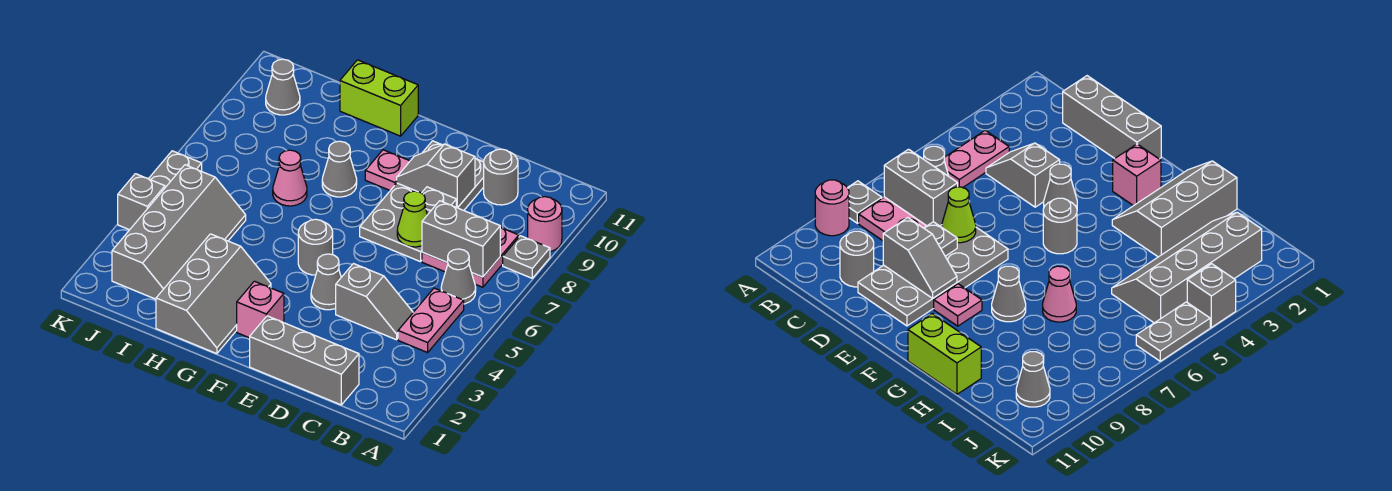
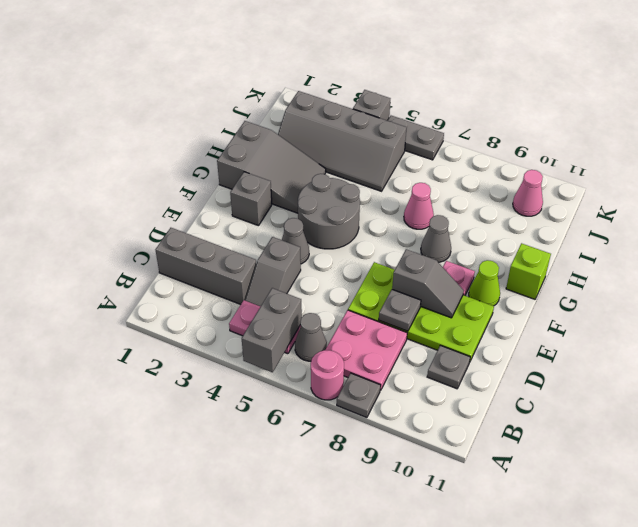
pink 1x1 round brick [528,197,562,252] -> pink 1x1 round brick moved to [311,350,344,400]
grey 1x2 brick [422,201,500,277] -> grey 1x2 brick moved to [242,288,302,372]
grey 1x3 brick [250,316,359,405] -> grey 1x3 brick turned to [156,228,256,304]
grey 1x1 round brick [484,149,518,205] -> grey 1x1 plate [427,345,470,389]
grey 2x4 plate [360,141,484,262] -> lime 2x4 plate [348,262,494,361]
lime 1x1 cone [397,191,427,247] -> lime 1x1 cone moved to [469,260,500,306]
grey 1x2 slope [397,144,475,208] -> grey 1x2 slope turned to [392,249,464,318]
pink 1x1 brick [237,281,284,338] -> grey 1x1 brick [230,172,272,226]
grey 1x1 round brick [298,219,333,275] -> grey 2x2 round brick [298,174,360,249]
grey 2x3 slope [156,234,271,354] -> grey 2x3 slope turned to [217,121,326,213]
lime 1x2 brick [340,60,418,136] -> lime 1x1 brick [506,243,551,299]
grey 1x1 cone [266,59,300,115] -> pink 1x1 cone [513,170,543,216]

